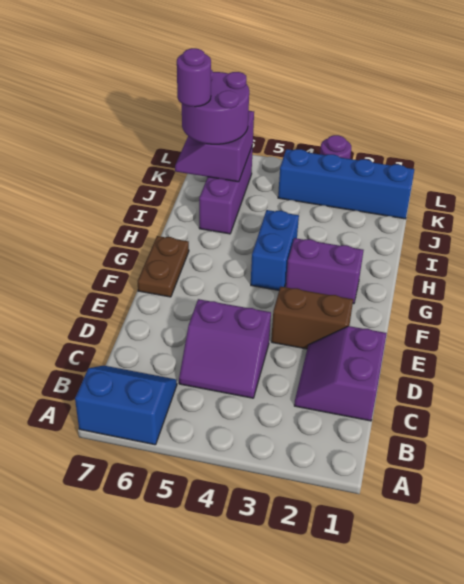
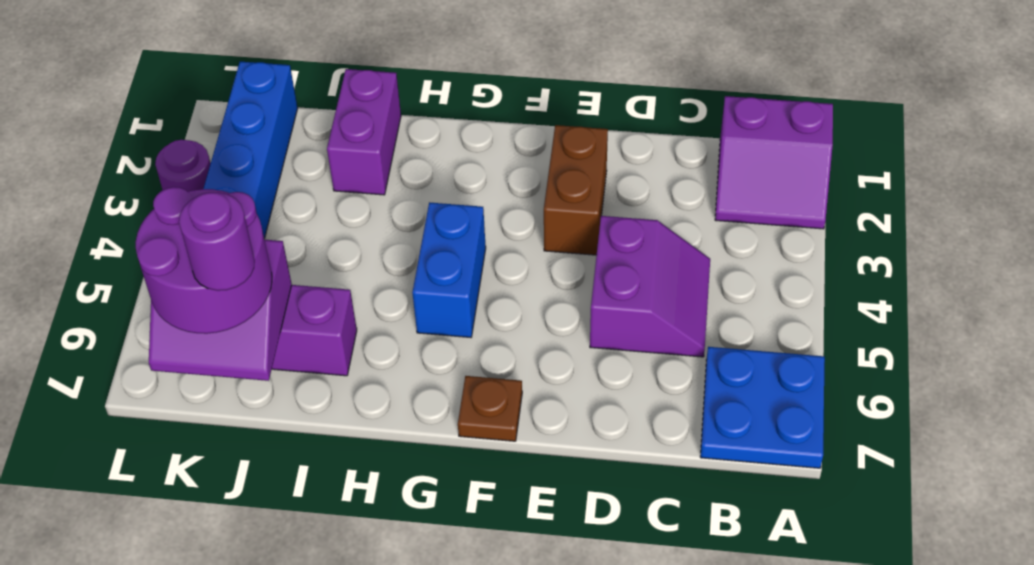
blue 2x2 slope [75,366,177,445] -> blue 2x2 plate [700,347,825,468]
purple 2x2 slope [294,326,387,421] -> purple 2x2 slope moved to [715,96,833,229]
brown 1x2 plate [138,236,189,297] -> brown 1x1 plate [458,376,522,441]
purple 1x2 brick [286,238,364,304] -> purple 1x2 brick moved to [327,69,401,195]
blue 1x2 brick [251,210,299,290] -> blue 1x2 brick turned to [412,202,486,337]

